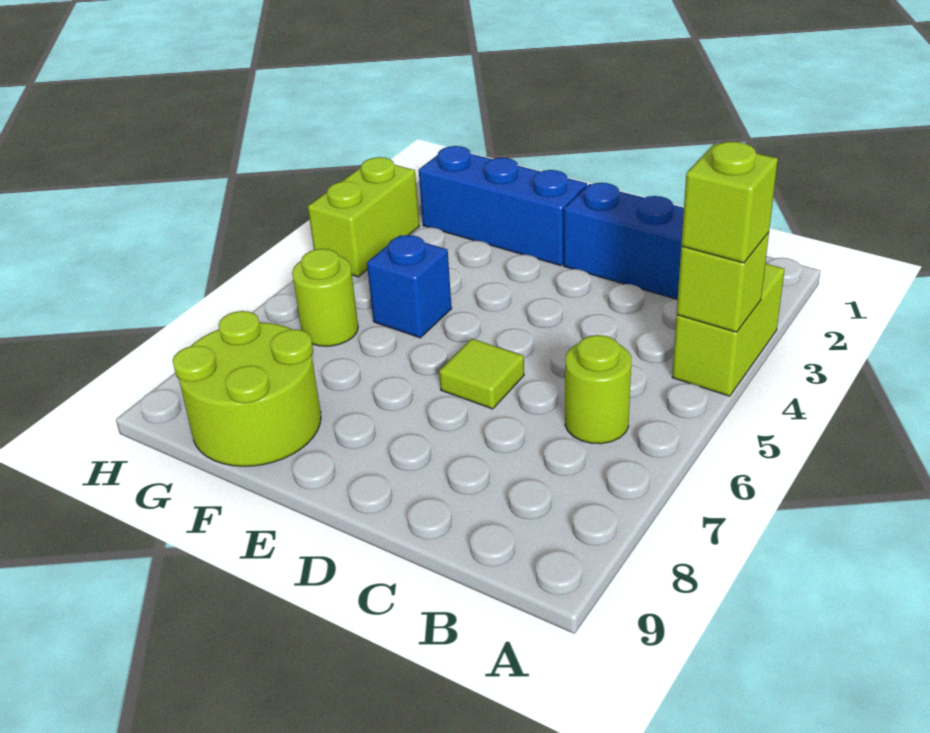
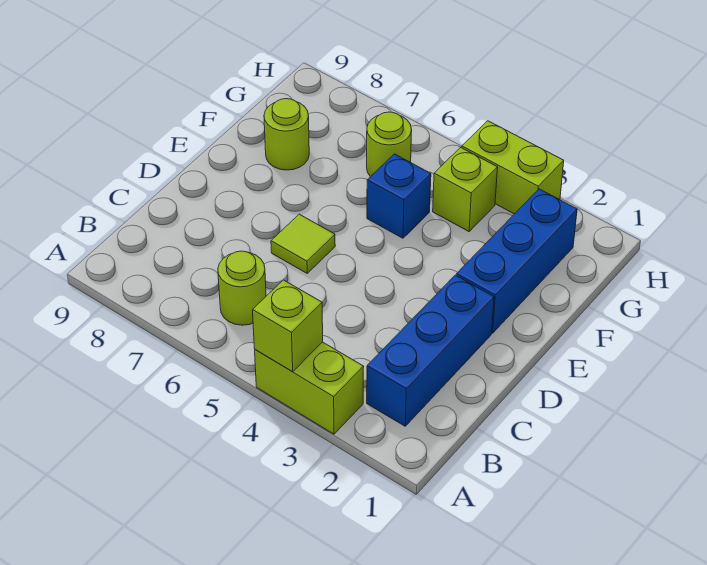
lime 1x1 brick [681,142,778,263] -> lime 1x1 brick moved to [433,147,498,231]
lime 2x2 round brick [173,311,321,466] -> lime 1x1 round brick [264,99,309,170]

